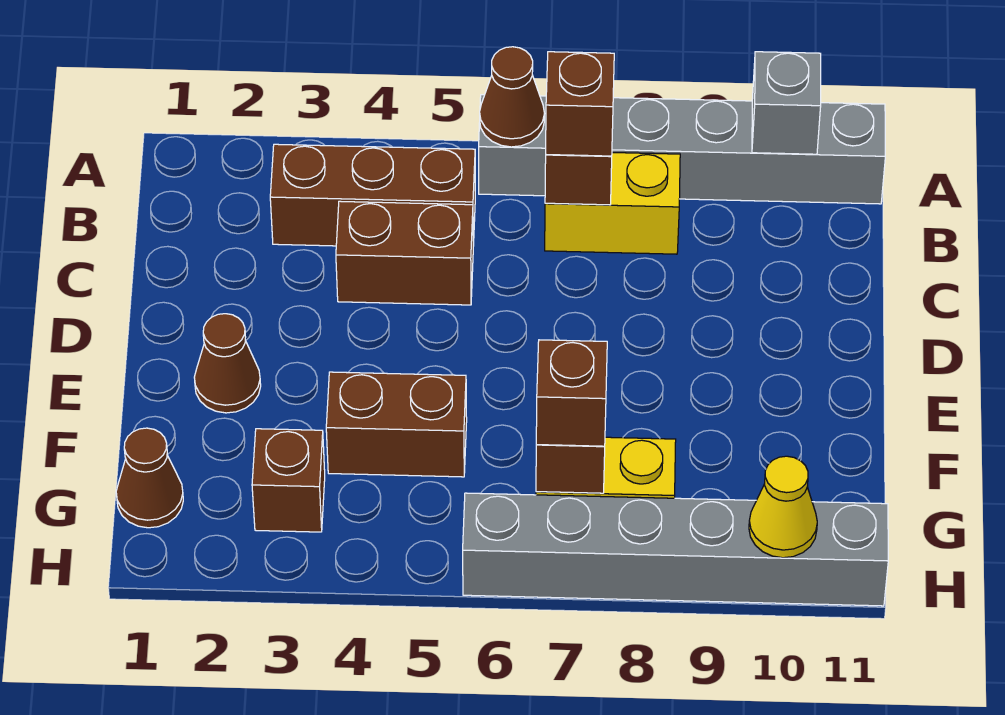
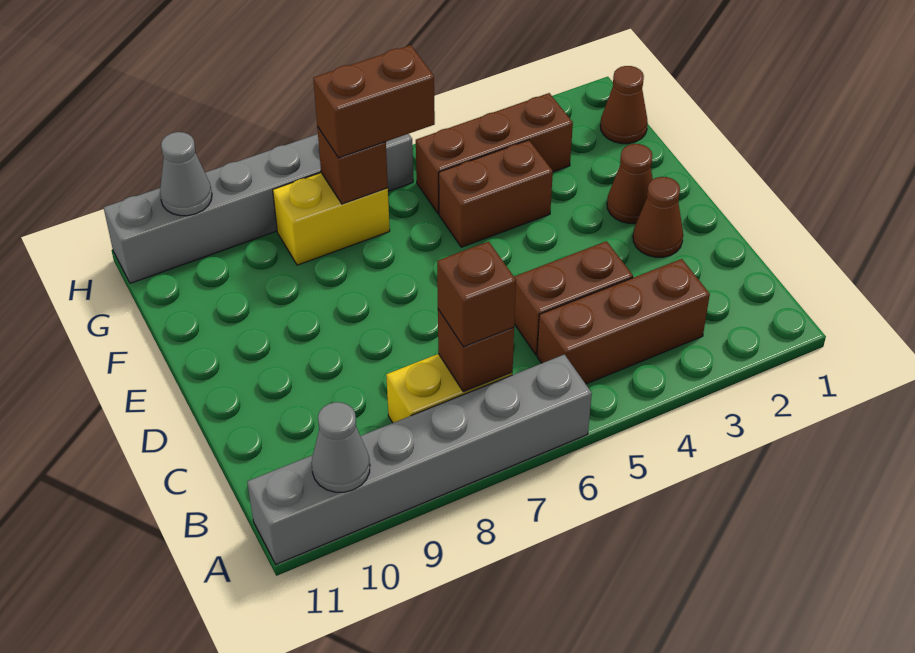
brown 1x1 cone [480,47,544,147] -> brown 1x1 cone moved to [633,177,683,257]
grey 1x1 brick [752,52,821,154] -> grey 1x1 cone [312,402,370,492]
brown 1x1 brick [252,429,325,532] -> brown 1x3 brick [416,93,573,214]
brown 1x1 brick [536,340,607,446] -> brown 1x2 brick [313,45,435,158]
yellow 1x1 cone [749,456,817,558] -> grey 1x1 cone [160,132,212,216]

